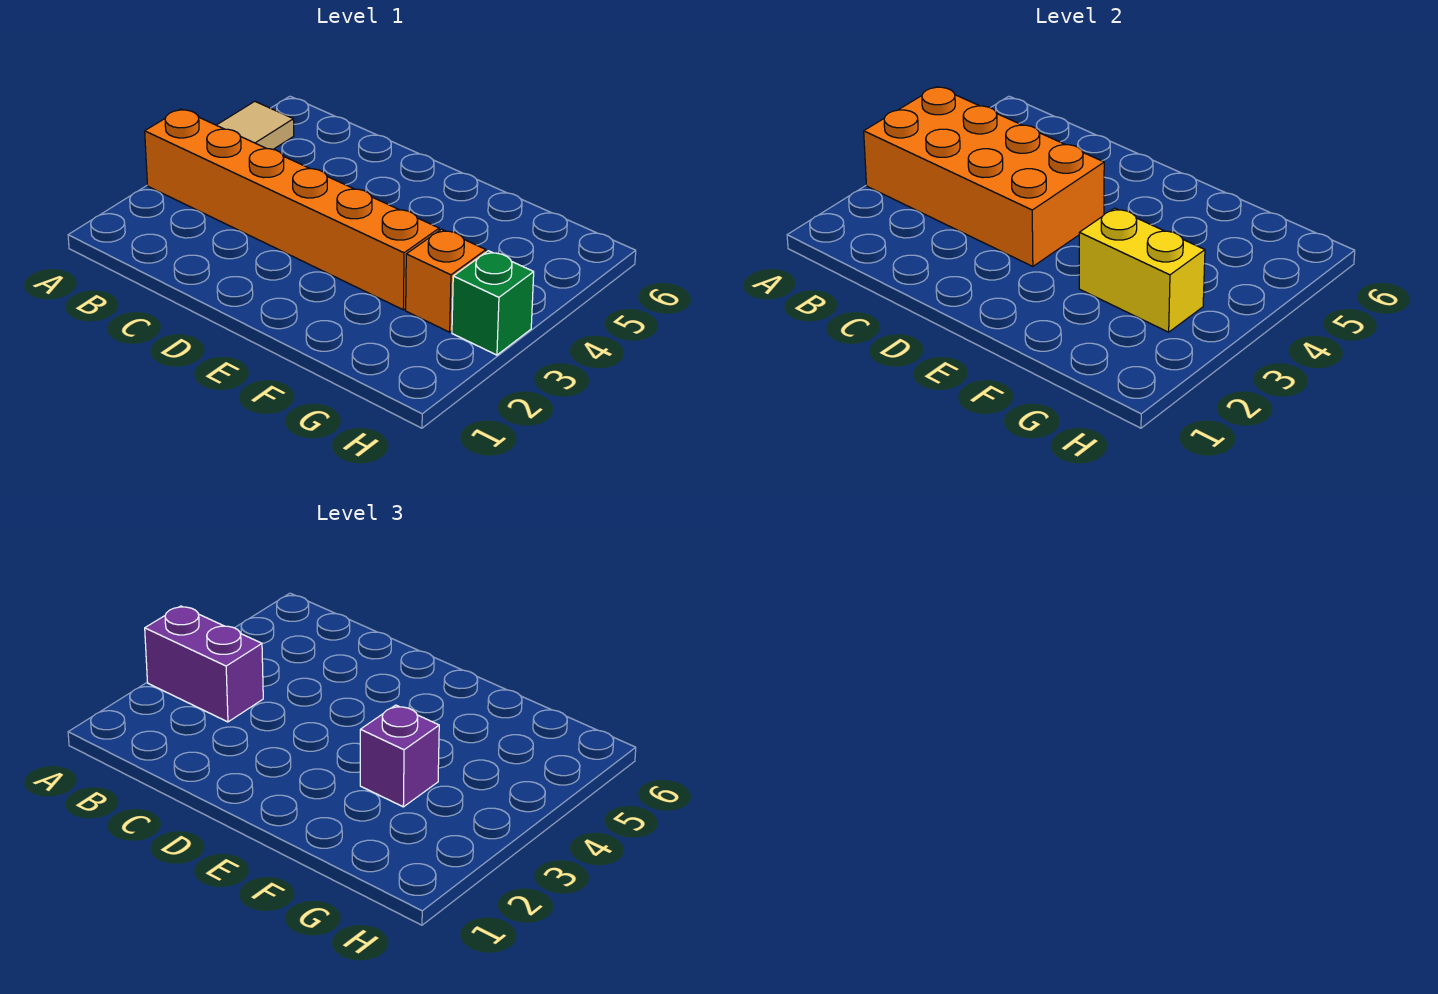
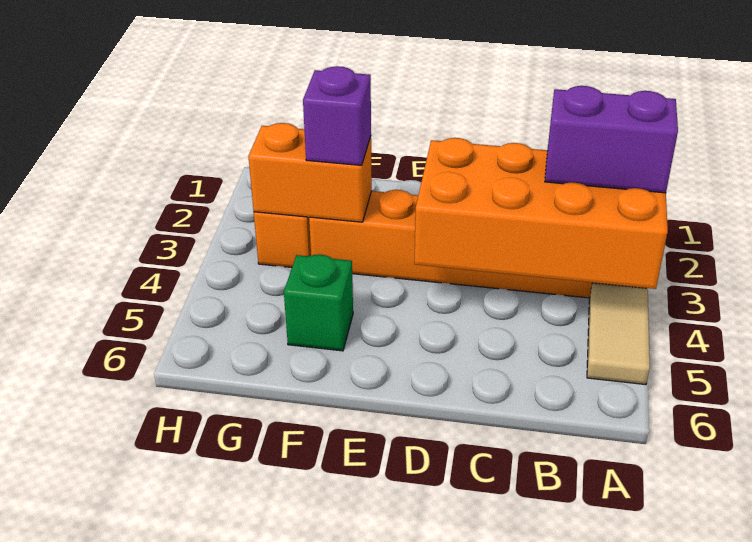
yellow 1x2 brick [1079,208,1205,332] -> orange 1x2 brick [248,123,372,222]
green 1x1 brick [452,251,534,355] -> green 1x1 brick moved to [284,254,353,351]

